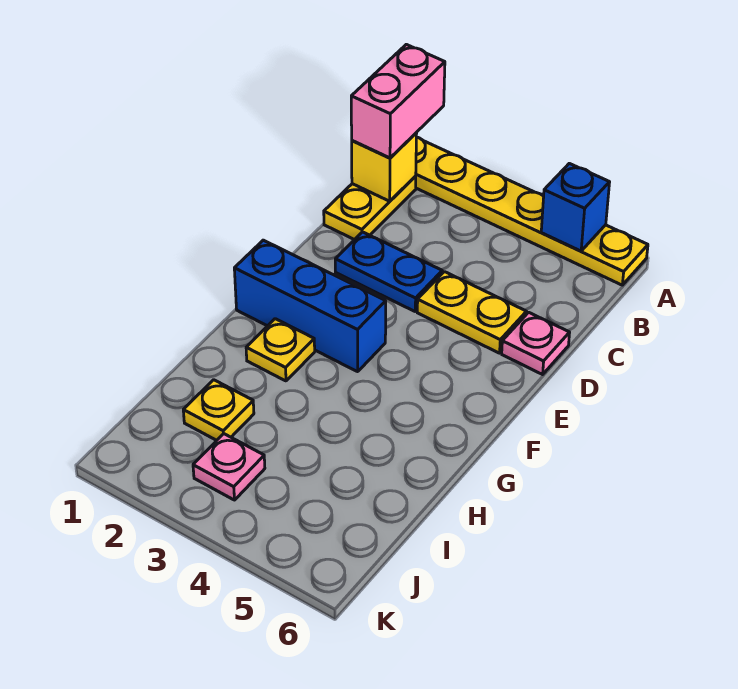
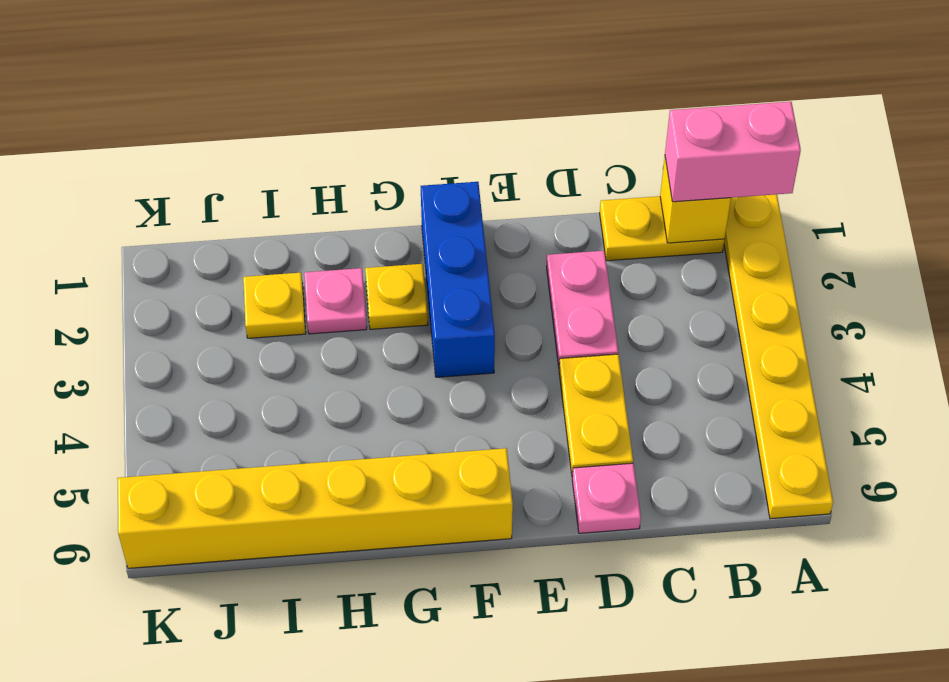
blue 1x1 brick [541,163,610,251] -> none
blue 1x2 plate [335,232,442,311] -> pink 1x2 plate [547,251,618,366]
none -> yellow 1x6 brick [117,448,513,568]
pink 1x1 plate [193,434,265,500] -> pink 1x1 plate moved to [304,268,367,334]

